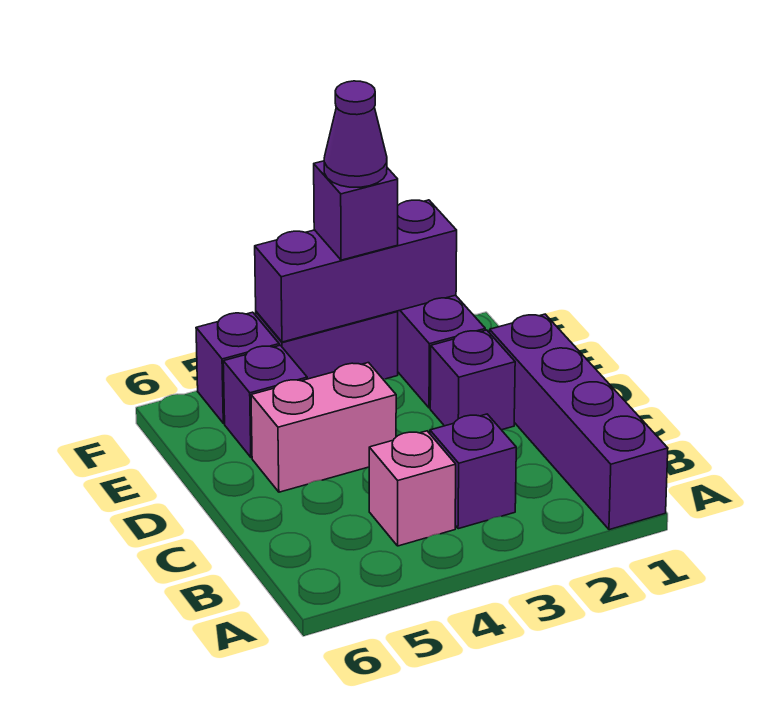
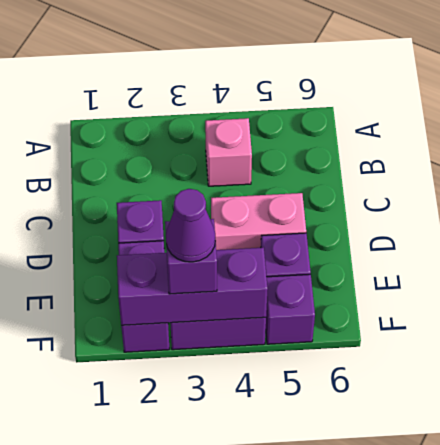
purple 1x4 brick [490,314,668,530] -> none
purple 1x1 brick [430,414,516,529] -> none

